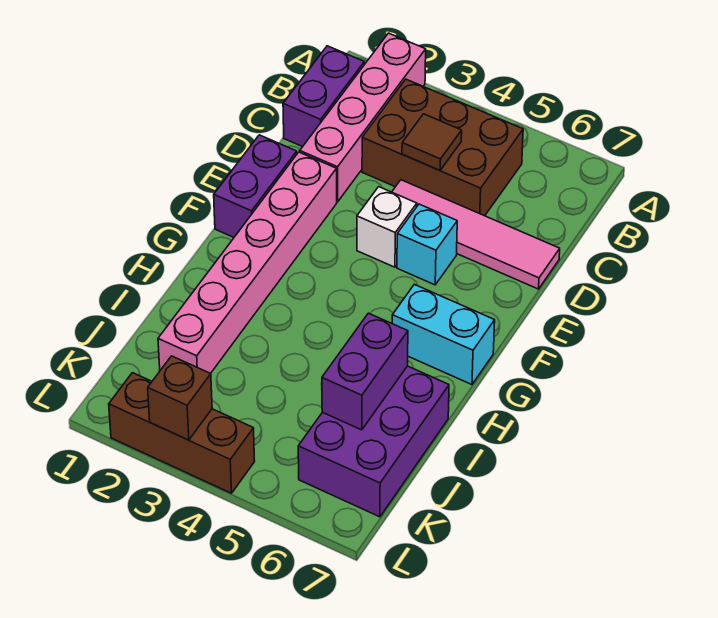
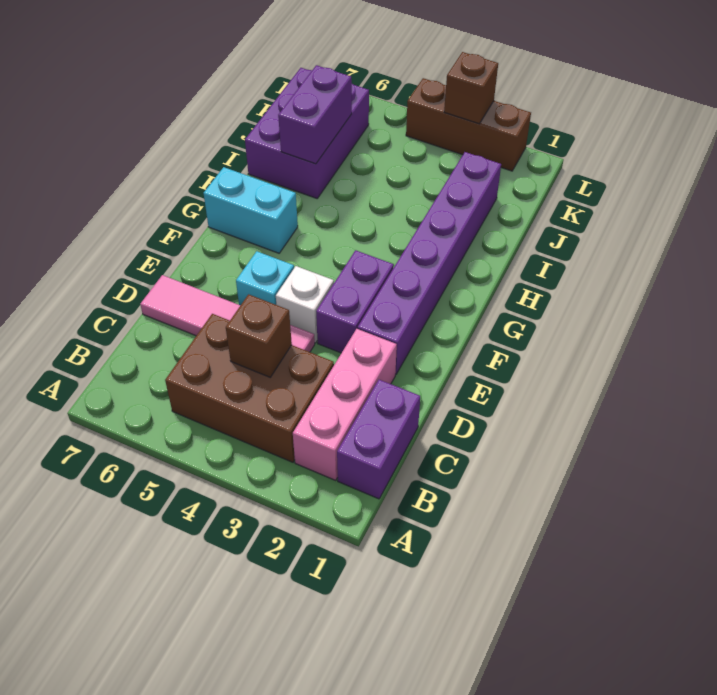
pink 1x4 brick [300,33,426,202] -> pink 1x3 brick [293,329,397,480]
brown 1x1 tile [402,114,462,170] -> brown 1x1 brick [226,294,292,377]
purple 1x2 brick [214,135,297,237] -> purple 1x2 brick moved to [316,250,394,353]
pink 1x6 brick [158,152,337,374] -> purple 1x6 brick [358,152,501,374]

